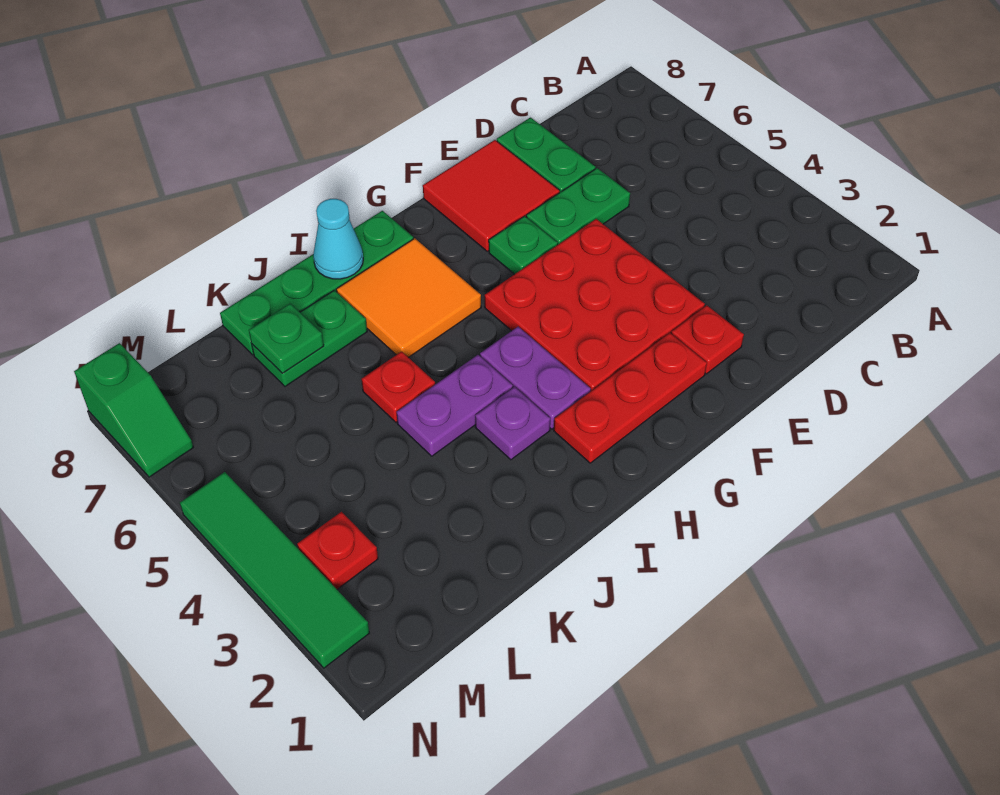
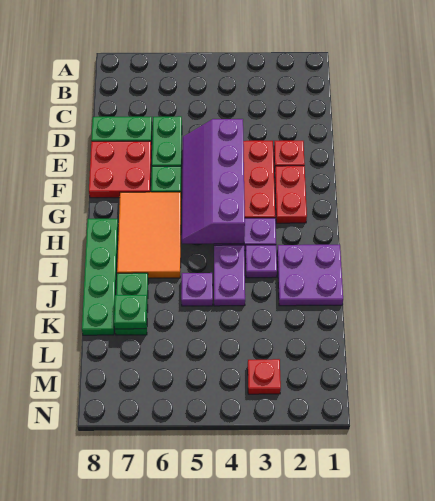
none -> purple 2x4 slope [182,119,245,244]
red 2x2 tile [423,140,560,251] -> red 2x2 plate [89,141,151,198]
red 1x3 plate [554,333,707,463] -> red 1x2 plate [275,166,307,223]
orange 2x2 tile [336,238,481,358] -> orange 2x3 tile [117,192,181,278]
none -> purple 2x2 plate [277,245,343,306]
cyan 1x1 cone [313,199,363,279] -> none
red 1x1 plate [361,352,435,422] -> purple 1x1 plate [181,273,213,306]
green 1x4 tile [180,472,369,668] -> none
green 1x2 slope [74,343,193,477] -> none

